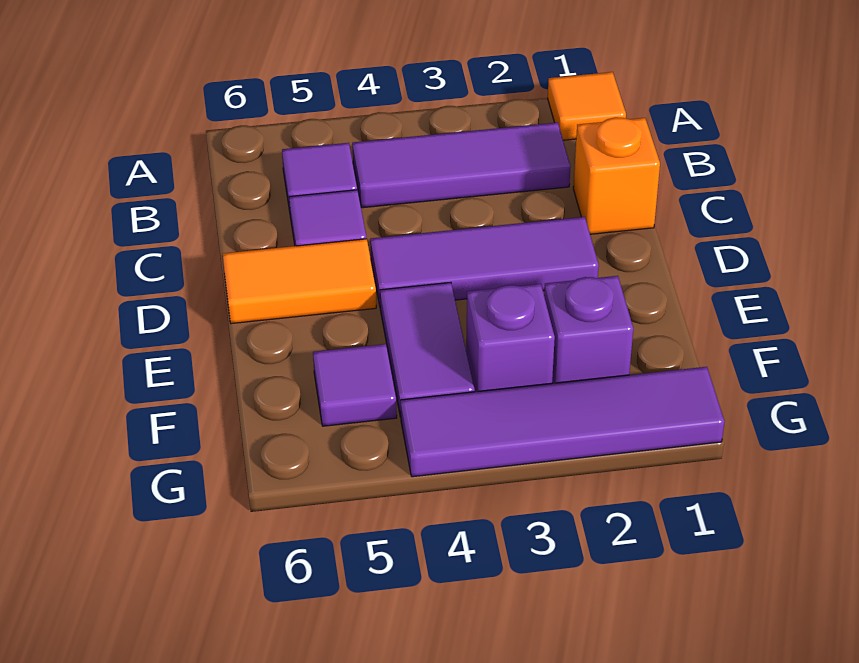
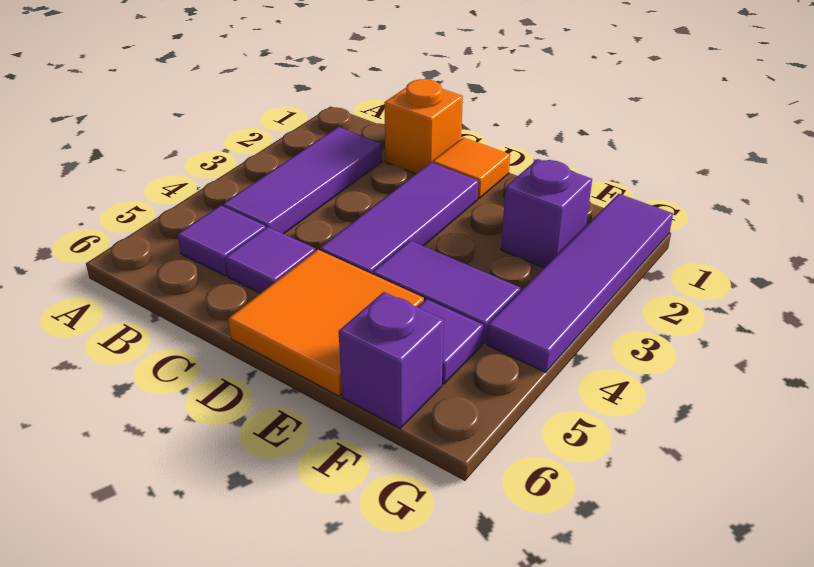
orange 1x1 tile [548,72,626,140] -> orange 1x1 tile moved to [433,137,510,198]
orange 1x2 tile [223,239,376,324] -> orange 2x2 tile [228,250,424,396]
purple 1x1 brick [466,284,555,392] -> purple 1x1 brick moved to [339,292,444,428]

